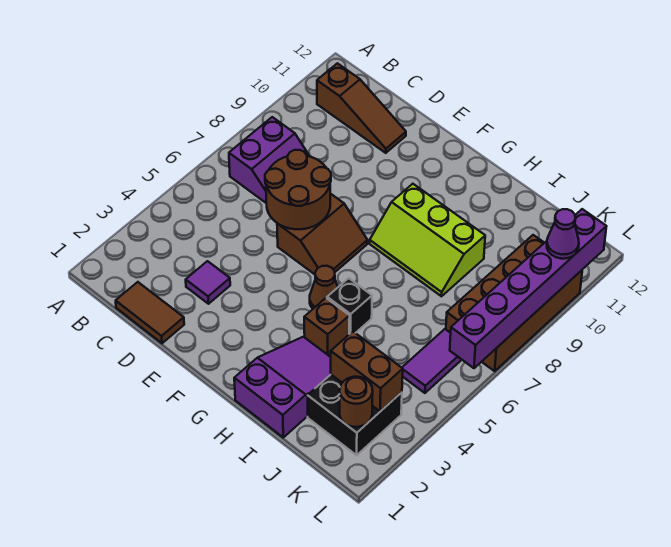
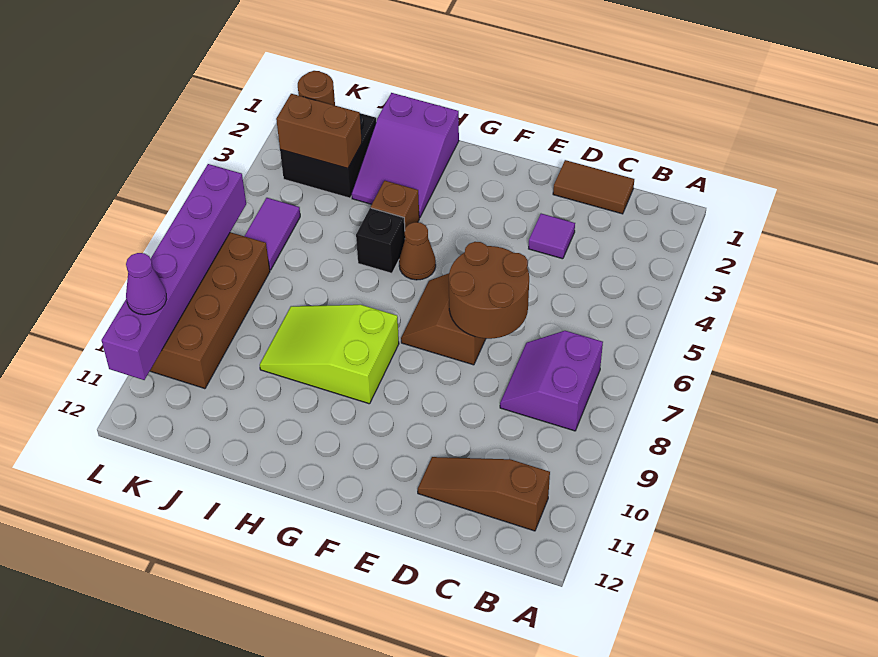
lime 2x3 slope [370,184,485,296] -> lime 2x3 slope turned to [260,305,399,404]

